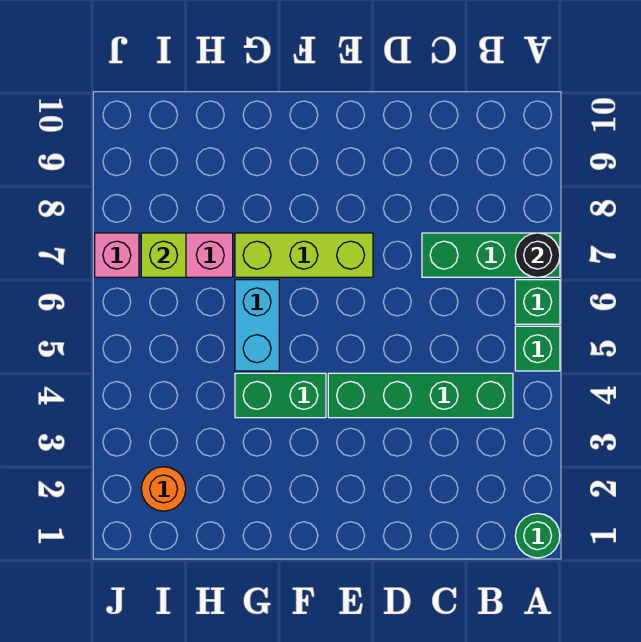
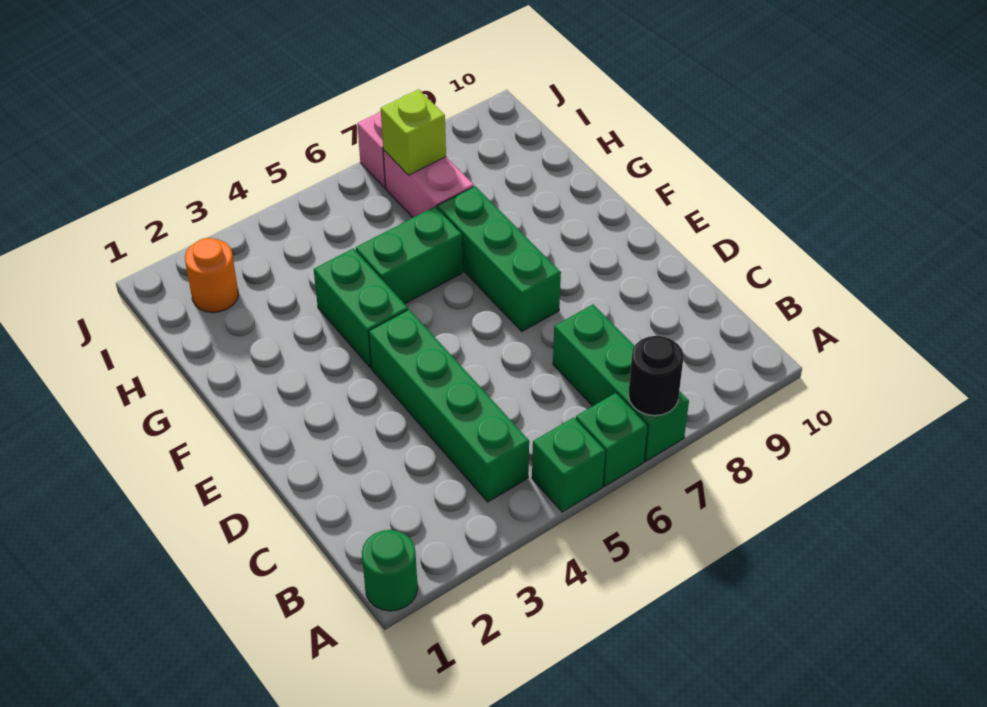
lime 1x3 brick [235,233,373,277] -> green 1x3 brick [437,186,561,331]
cyan 1x2 brick [235,280,279,371] -> green 1x2 brick [356,207,463,304]

